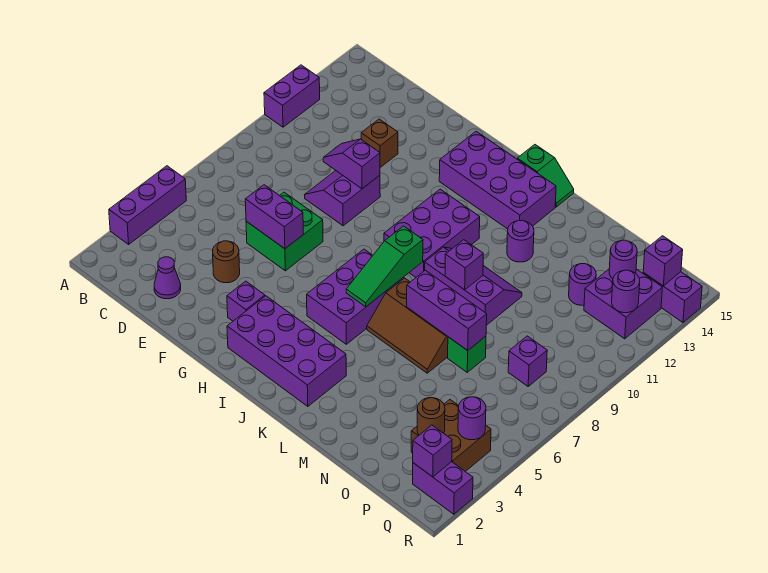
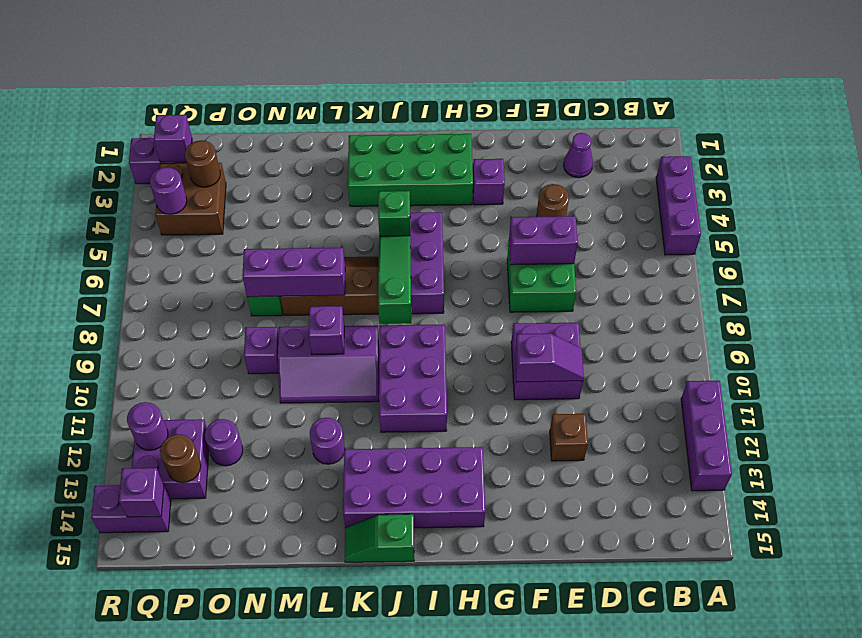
purple 1x2 brick [264,65,320,127] -> purple 1x3 brick [681,381,732,491]
purple 2x2 slope [305,170,380,226] -> purple 2x2 brick [511,323,583,400]
purple 2x4 brick [227,296,346,406] -> green 2x4 brick [348,134,473,206]
none -> green 1x1 brick [378,191,410,236]
purple 1x1 brick [508,336,547,386] -> purple 1x1 brick moved to [244,327,279,374]
purple 1x1 round brick [609,240,637,279] -> brown 1x1 round brick [160,434,201,483]

